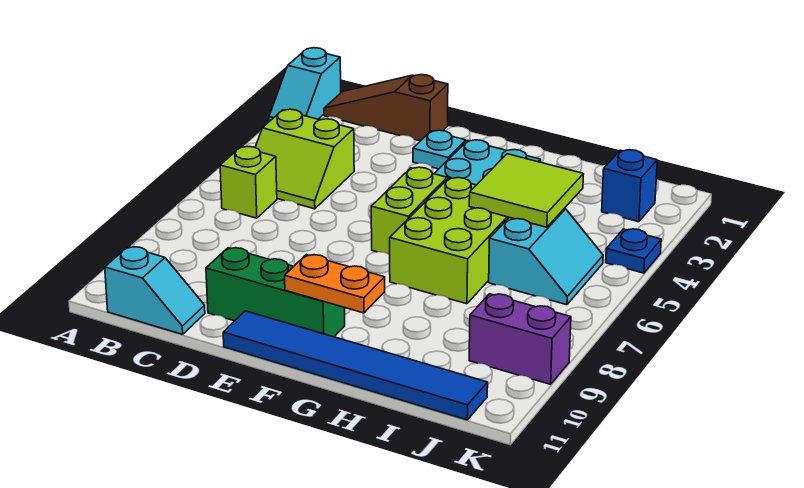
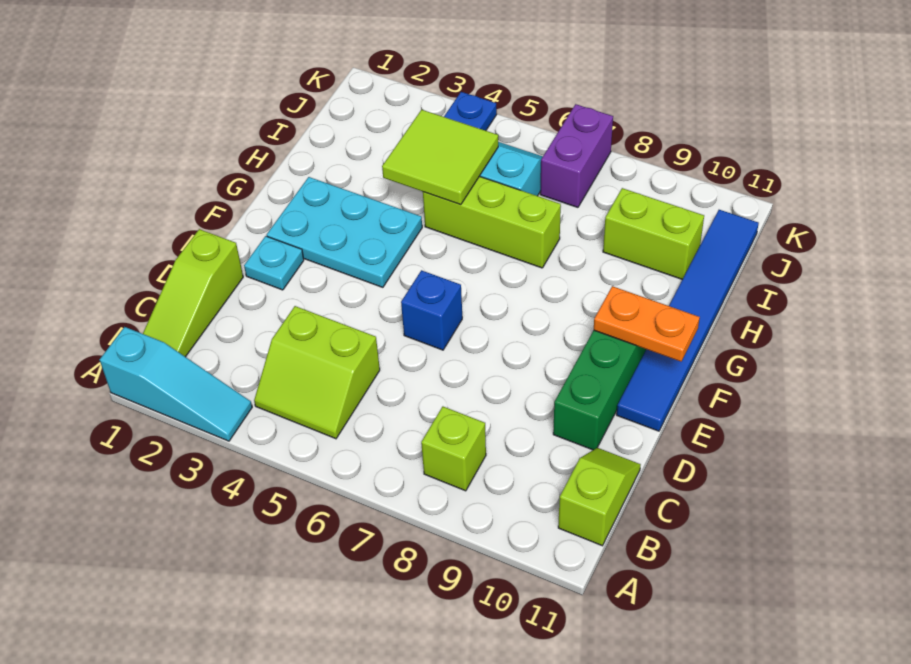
cyan 1x2 slope [269,48,341,122] -> cyan 1x3 slope [100,327,252,441]
brown 1x3 slope [324,75,448,141] -> lime 1x3 slope [143,229,243,357]
lime 2x2 slope [255,109,354,209] -> lime 2x2 slope turned to [254,306,380,439]
lime 1x1 brick [220,147,277,218] -> lime 1x1 brick moved to [421,407,486,491]
cyan 1x2 slope [105,247,205,334] -> lime 1x2 slope [558,448,640,546]
lime 1x2 brick [371,167,447,255] -> lime 1x2 brick moved to [603,188,704,279]
orange 1x2 plate [285,255,385,313] -> orange 1x2 plate turned to [594,286,700,361]
lime 2x3 brick [390,178,509,304] -> lime 1x3 brick [423,176,561,268]
blue 1x1 brick [602,150,657,222] -> blue 1x1 brick moved to [401,270,462,350]
purple 1x2 brick [469,294,571,384] -> purple 1x2 brick moved to [540,104,613,207]

